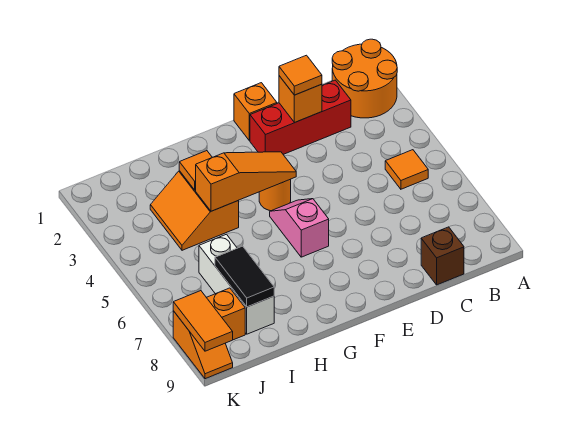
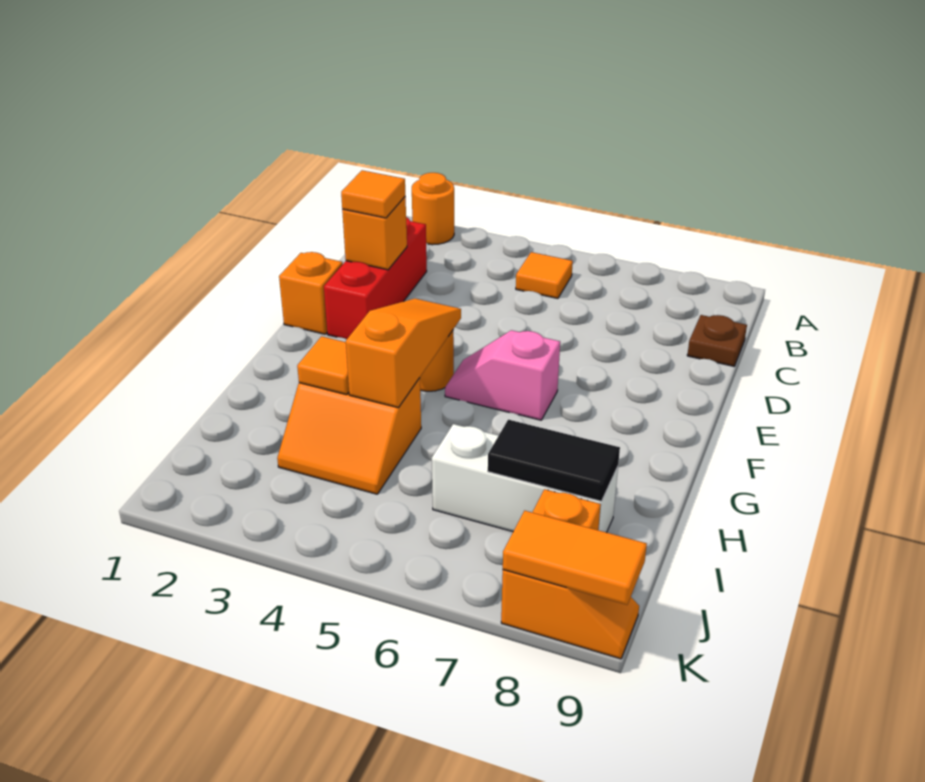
orange 2x2 round brick [332,39,397,118] -> orange 1x1 round brick [412,173,454,245]
brown 1x1 brick [421,227,464,285] -> brown 1x1 plate [687,315,747,366]

